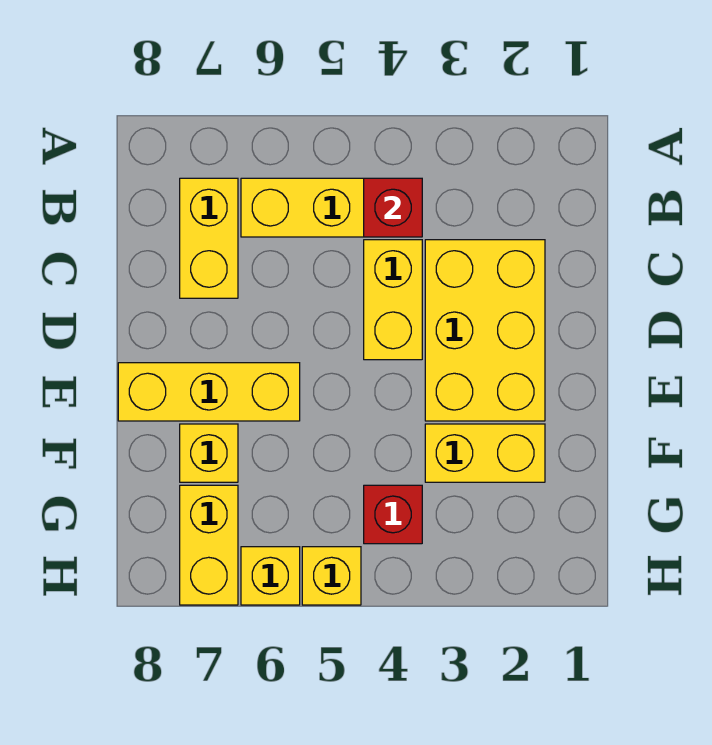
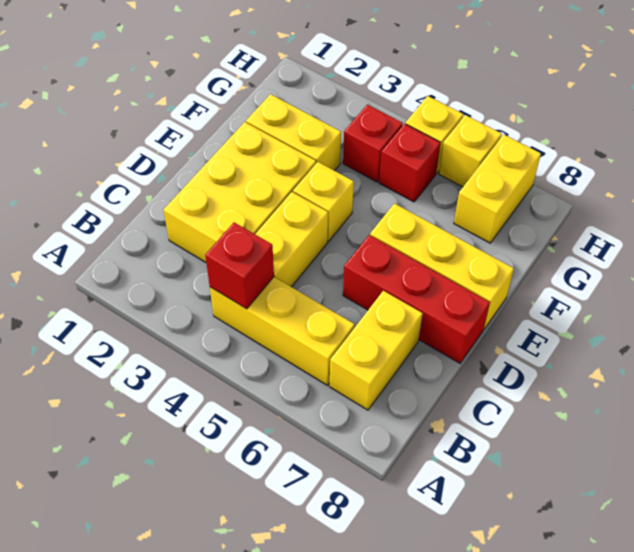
none -> red 1x3 brick [343,235,490,363]
yellow 1x1 brick [180,424,238,482] -> yellow 1x1 brick moved to [293,162,354,241]
none -> red 1x1 brick [379,124,440,202]

